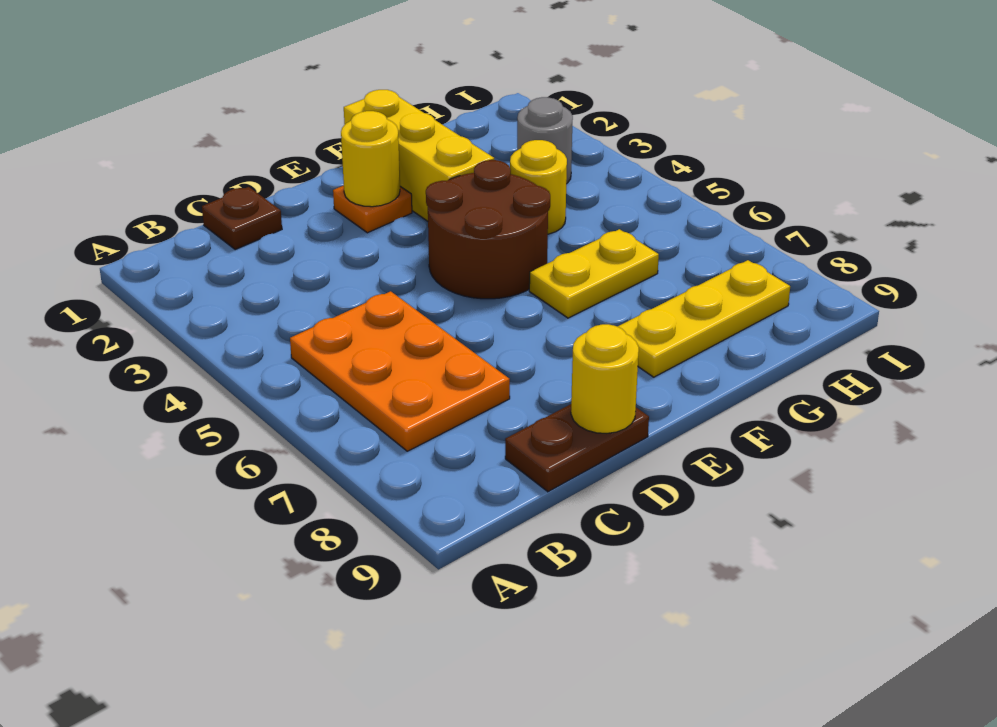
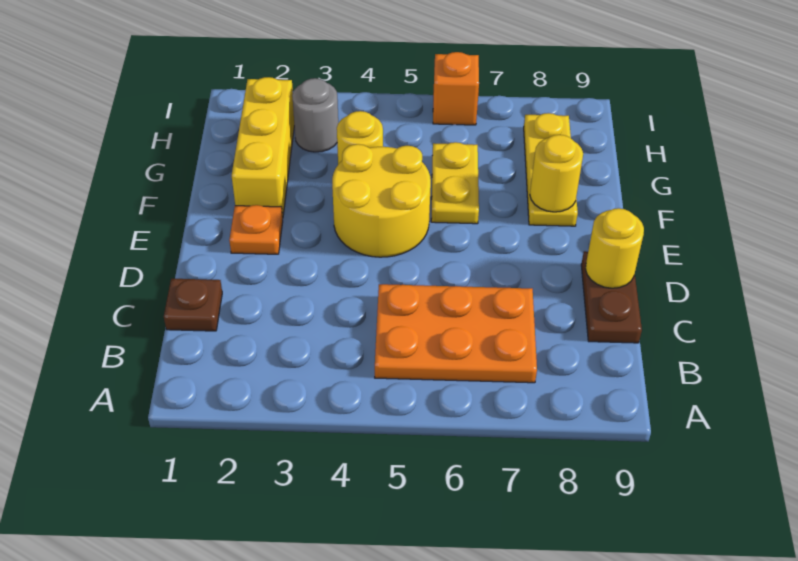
yellow 1x1 round brick [341,111,400,207] -> yellow 1x1 round brick moved to [530,135,583,212]
brown 2x2 round brick [426,160,550,299] -> yellow 2x2 round brick [332,144,431,257]
yellow 1x3 brick [344,90,494,221] -> yellow 1x3 brick turned to [232,77,294,216]
none -> orange 1x1 brick [433,52,479,125]

